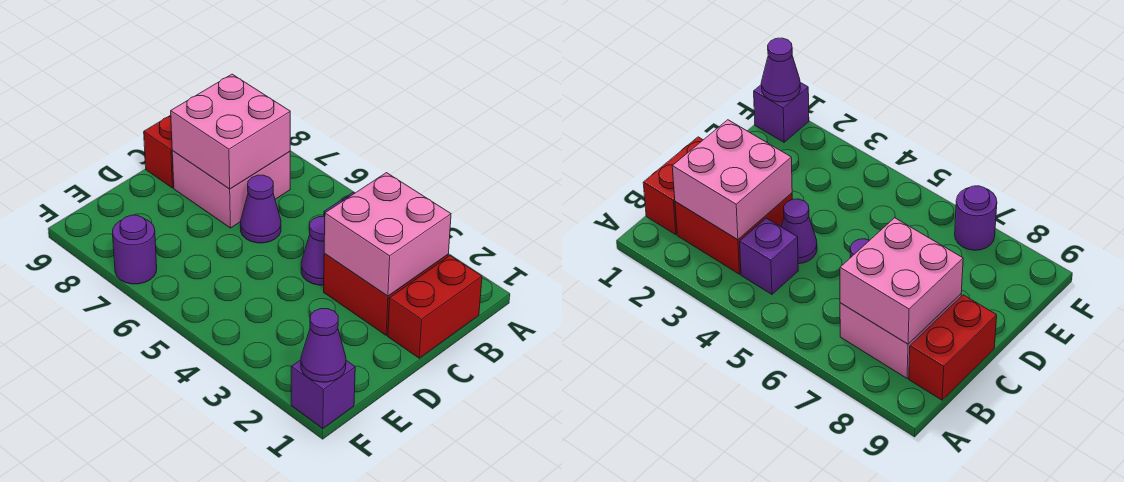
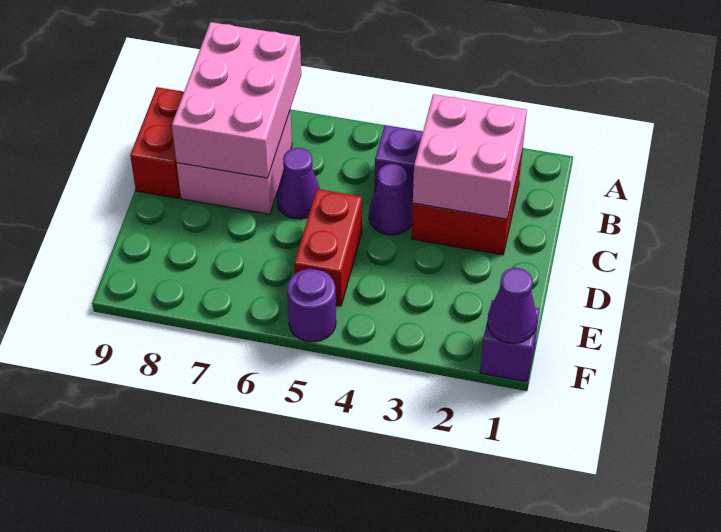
red 1x2 brick [388,256,482,358] -> red 1x2 brick moved to [294,189,362,306]
pink 2x2 brick [171,74,290,189] -> pink 2x3 brick [172,22,301,178]
purple 1x1 round brick [113,215,157,284] -> purple 1x1 round brick moved to [287,269,336,342]

